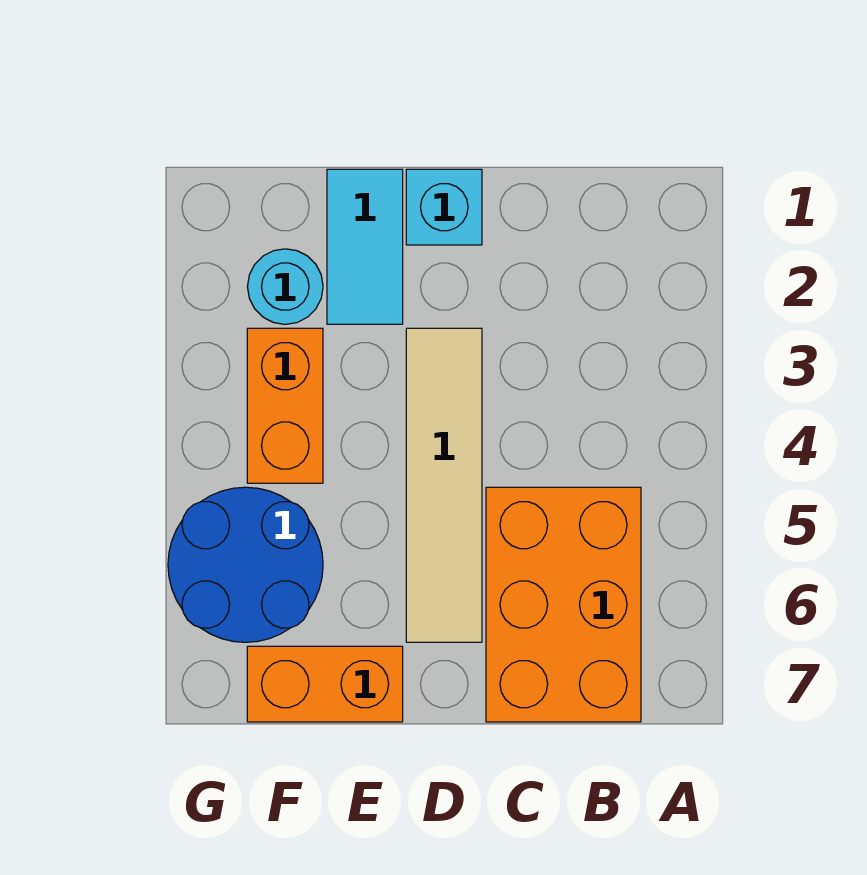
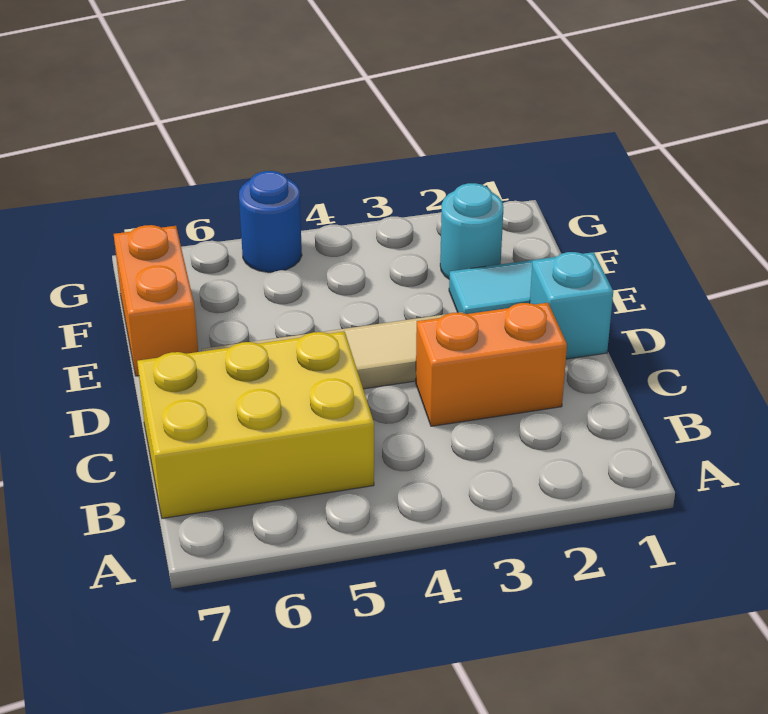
orange 2x3 brick [486,487,641,722] -> yellow 2x3 brick [137,331,374,518]
orange 1x2 brick [247,328,323,483] -> orange 1x2 brick moved to [416,303,567,426]
blue 2x2 round brick [168,487,323,642] -> blue 1x1 round brick [239,171,302,272]

